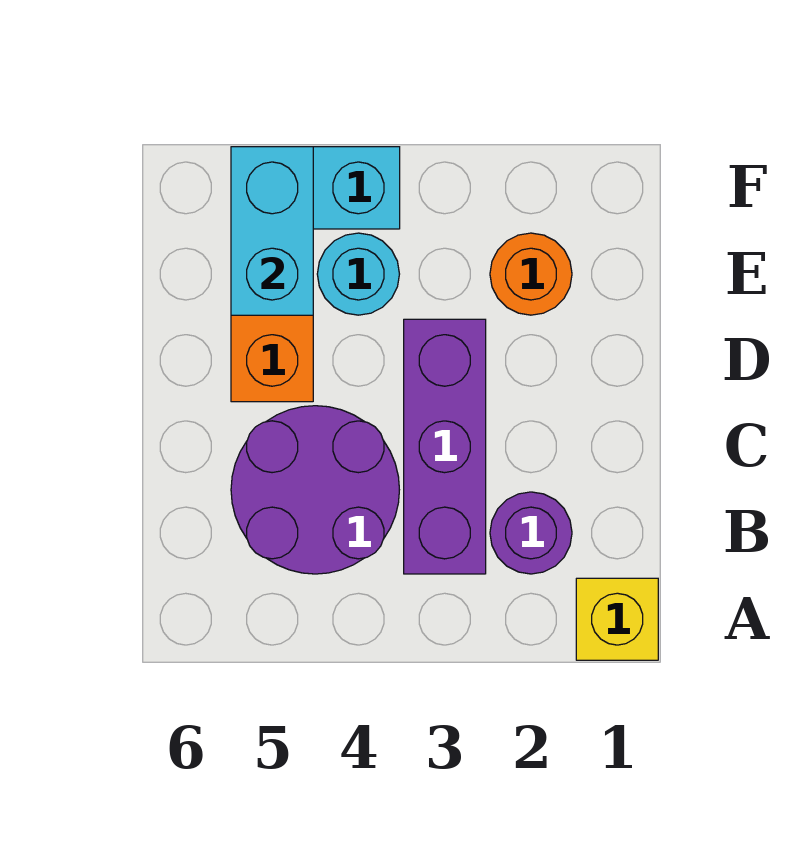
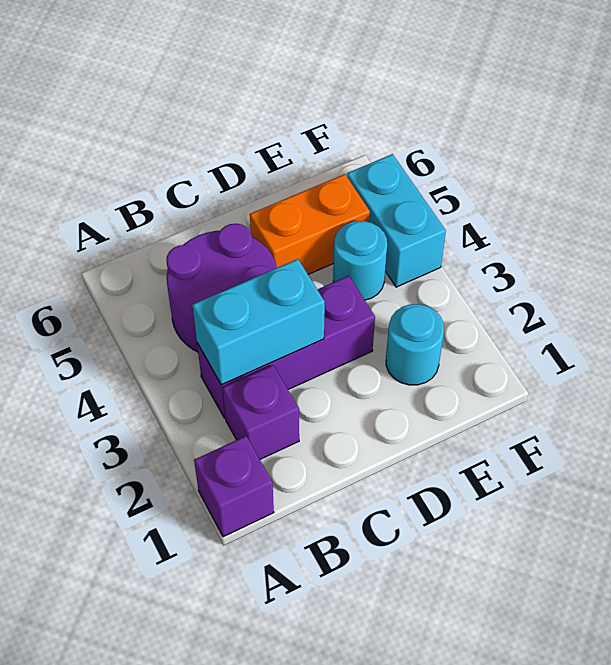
yellow 1x1 brick [576,578,658,660] -> purple 1x1 brick [194,436,274,537]
purple 1x1 round brick [490,492,572,574] -> purple 1x1 brick [223,365,299,459]
orange 1x1 round brick [490,233,572,315] -> cyan 1x1 round brick [386,304,444,385]
cyan 1x2 brick [231,147,313,315] -> cyan 1x2 brick moved to [193,259,325,385]

